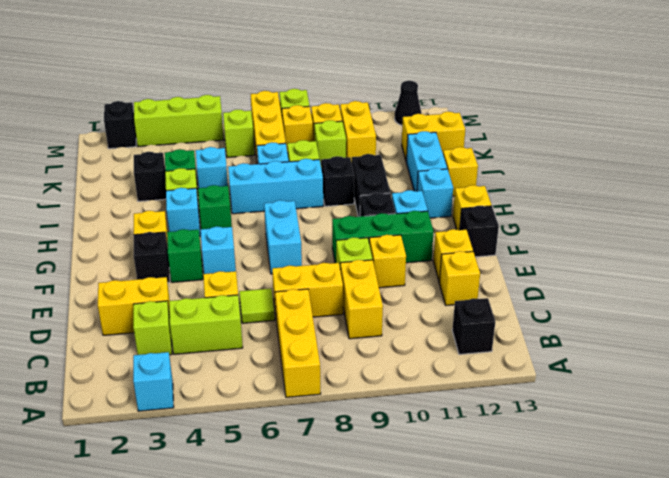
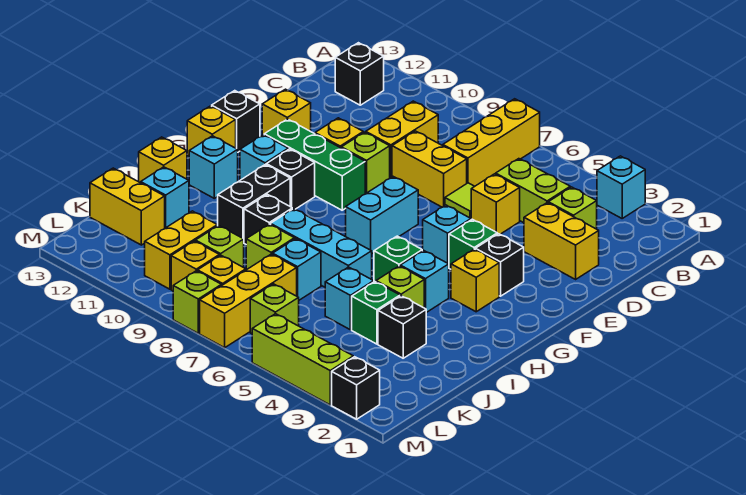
yellow 1x1 brick [439,251,480,305] -> none
cyan 1x2 brick [406,131,447,191] -> cyan 1x1 brick [141,167,189,228]
black 1x1 cone [395,81,421,125] -> none

